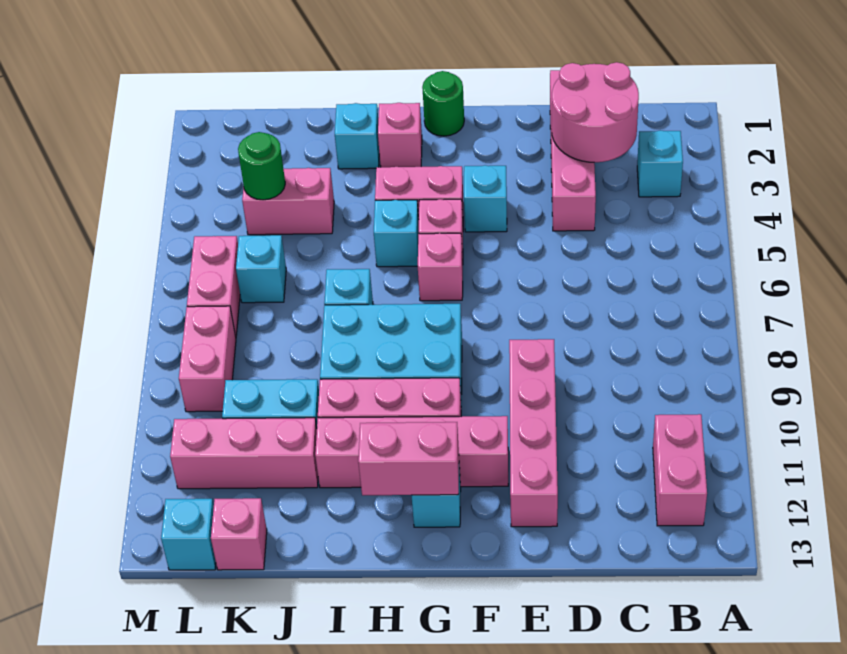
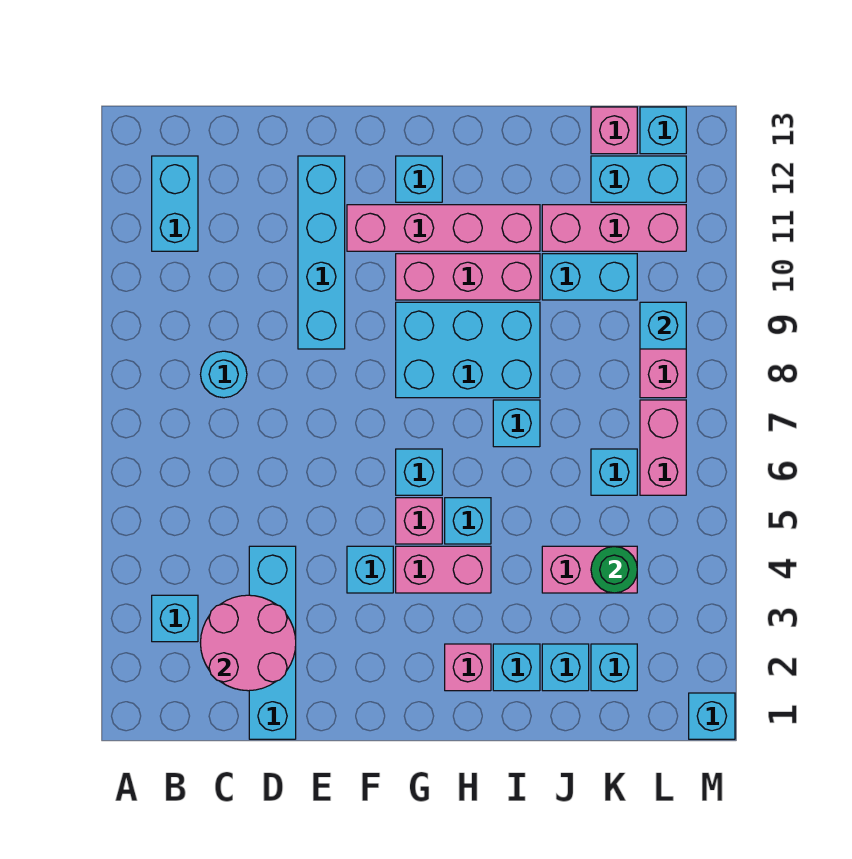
pink 1x2 brick [653,414,707,526] -> cyan 1x2 brick [152,156,198,251]
none -> cyan 1x1 round brick [201,351,247,398]
pink 1x4 brick [550,70,596,231] -> cyan 1x4 brick [249,546,296,739]
pink 1x4 brick [509,339,558,527] -> cyan 1x4 brick [298,156,345,349]
green 1x1 round brick [422,71,464,136] -> none
pink 1x1 brick [418,233,463,301] -> cyan 1x1 brick [396,449,442,495]
pink 1x2 brick [358,422,459,495] -> none
none -> cyan 1x1 brick [542,644,589,691]
none -> cyan 1x1 brick [591,644,637,691]
none -> cyan 1x2 brick [591,156,686,202]
none -> cyan 1x1 brick [640,302,686,349]
none -> cyan 1x1 brick [689,693,735,739]

